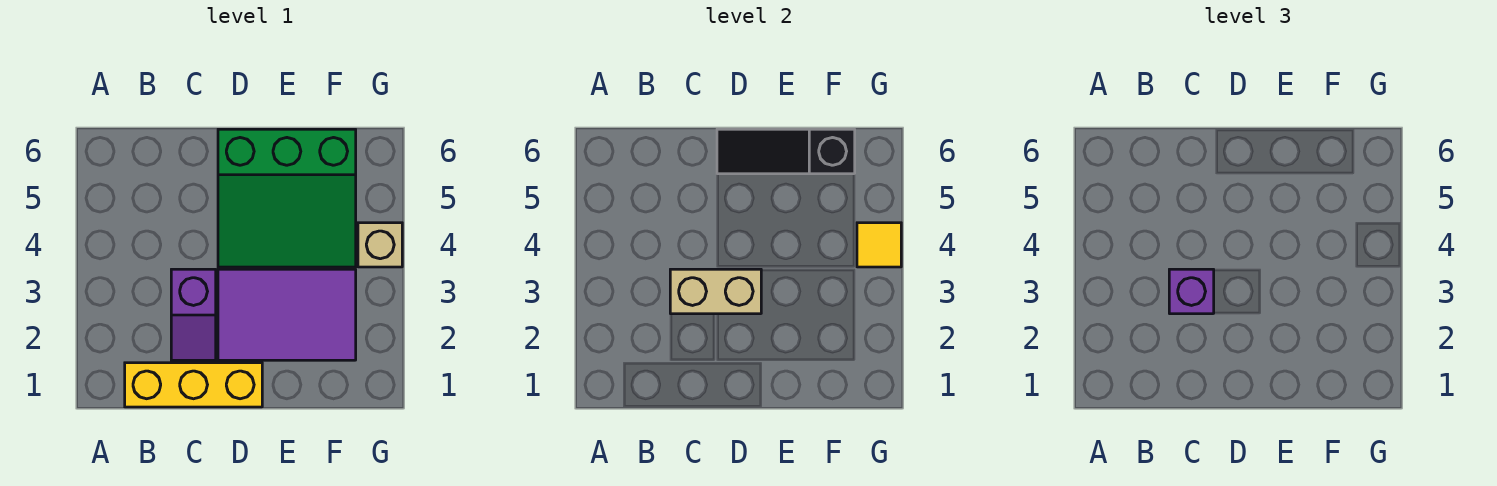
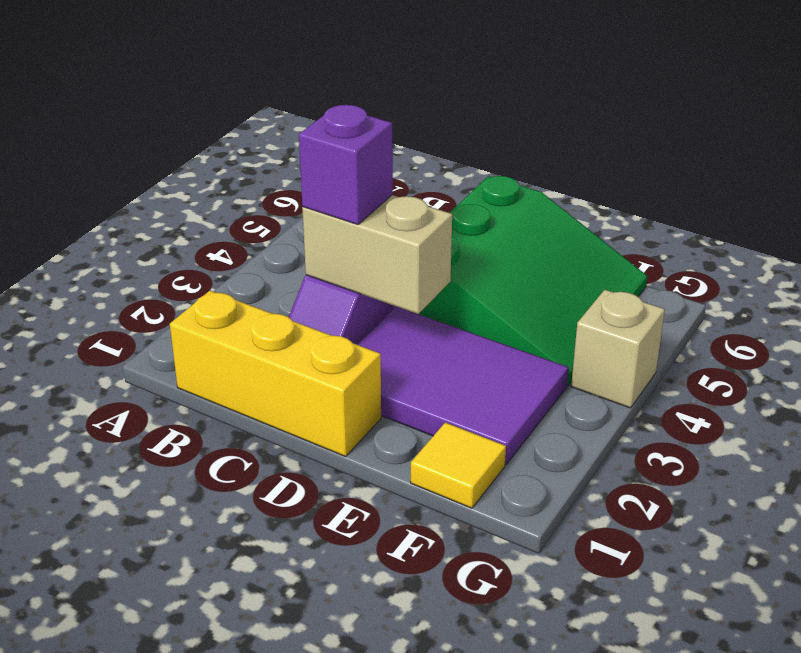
green 3x3 slope [218,129,356,267] -> green 3x3 slope turned to [419,176,647,386]
black 1x3 slope [717,129,855,174] -> none
yellow 1x1 tile [857,223,901,267] -> yellow 1x1 tile moved to [411,422,506,508]

